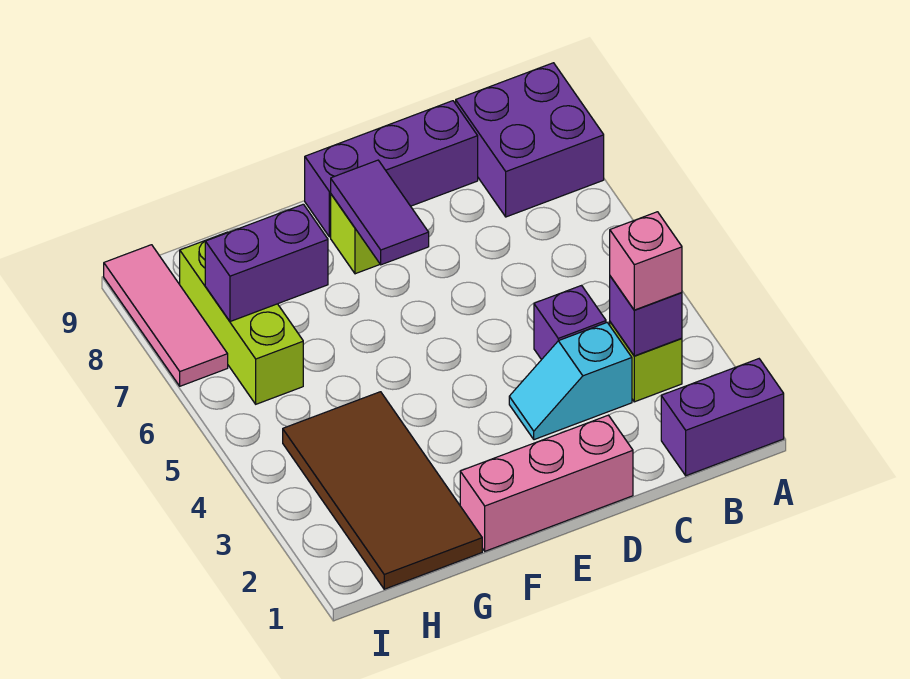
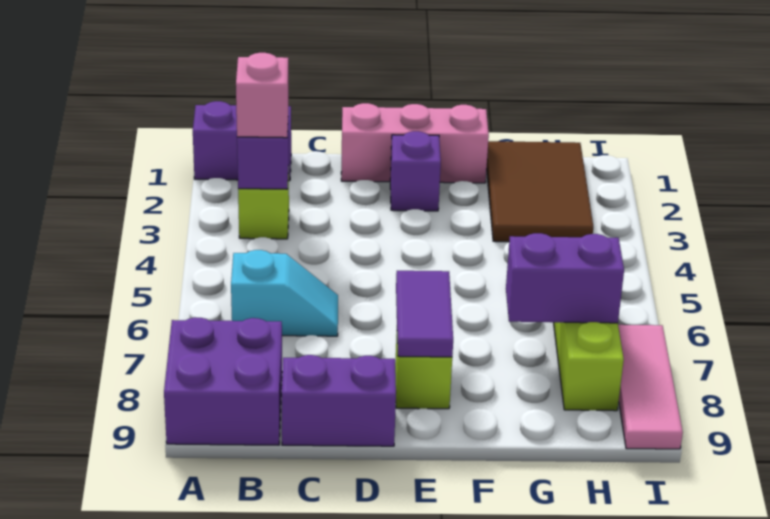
cyan 1x2 slope [509,322,632,440] -> cyan 1x2 slope moved to [231,250,338,336]
purple 1x1 brick [534,286,606,360] -> purple 1x1 brick moved to [390,131,441,211]
purple 1x3 brick [305,101,478,237] -> purple 1x2 brick [282,355,396,446]
brown 2x4 tile [283,392,482,589] -> brown 2x3 tile [487,141,593,242]

